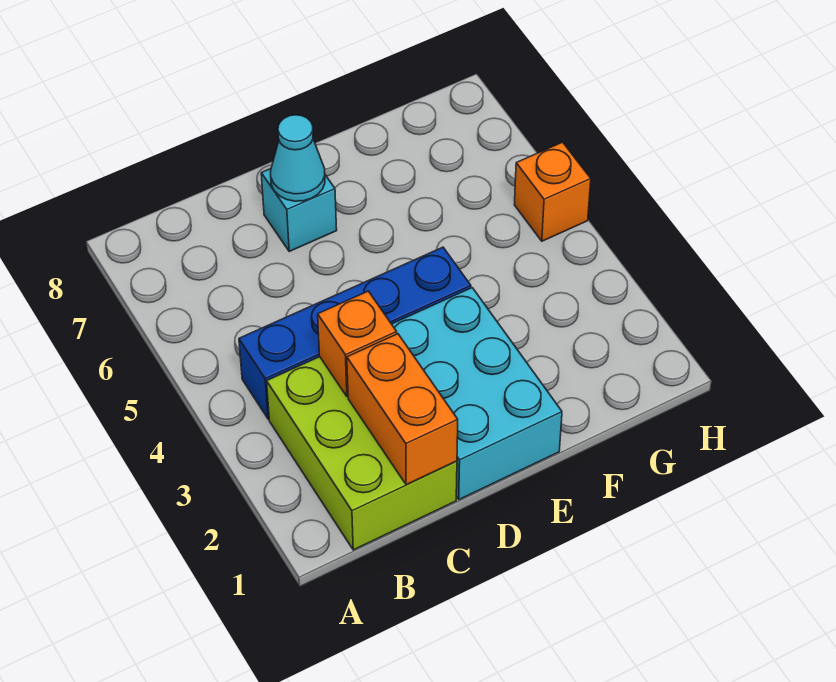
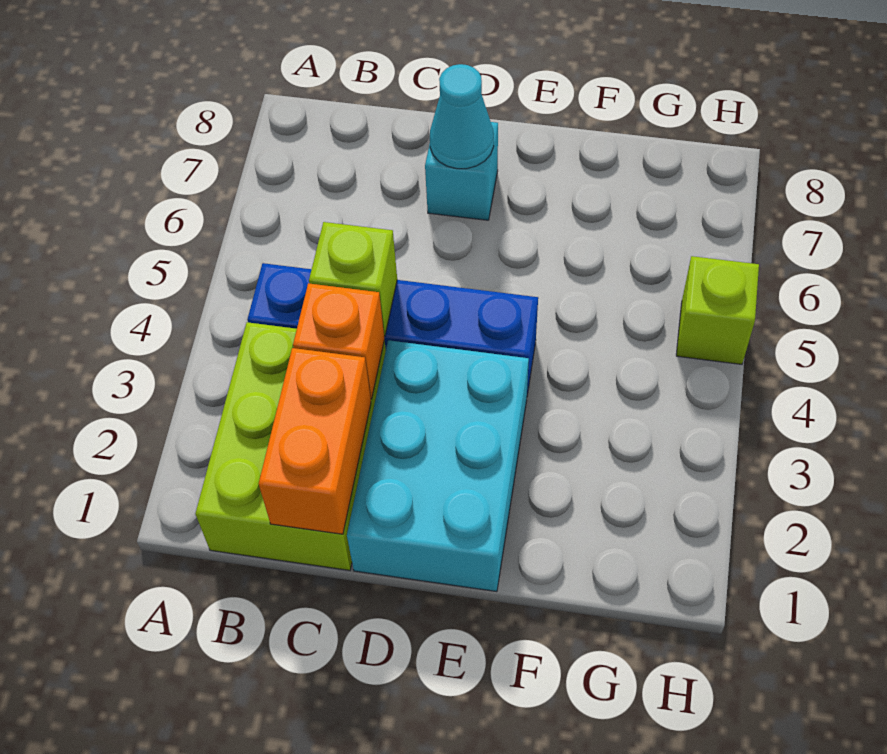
none -> lime 1x1 brick [309,222,397,336]
orange 1x1 brick [514,142,591,241] -> lime 1x1 brick [676,256,759,364]

